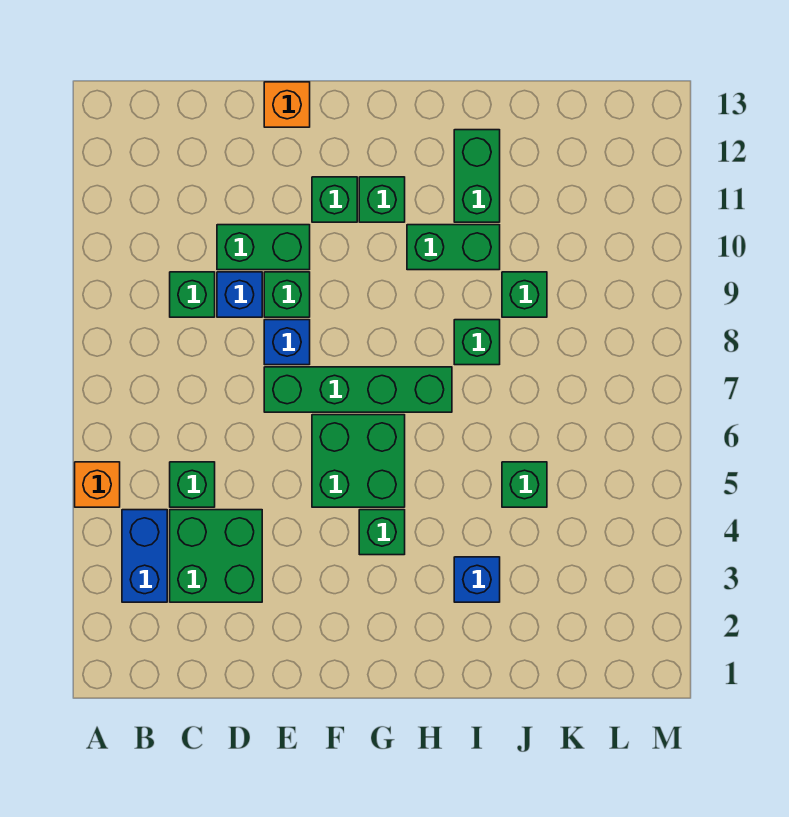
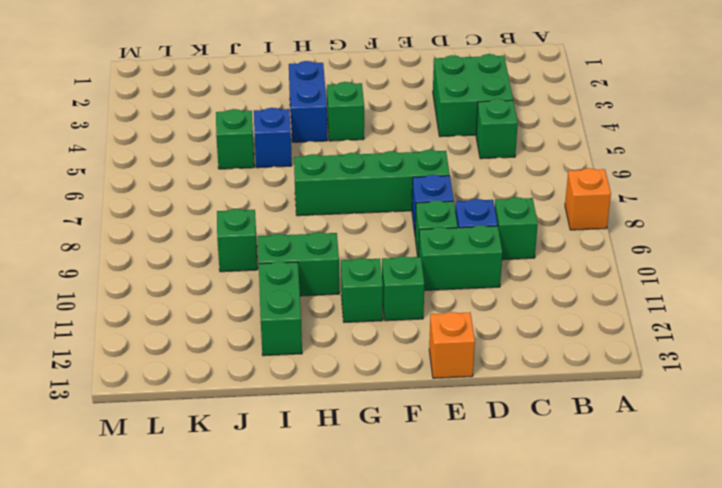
orange 1x1 brick [75,462,120,507] -> orange 1x1 brick moved to [565,168,611,230]
blue 1x2 brick [122,510,167,602] -> blue 1x2 brick moved to [289,61,327,142]
green 2x2 brick [312,415,405,507] -> none
blue 1x1 brick [454,557,500,602] -> blue 1x1 brick moved to [254,108,292,168]
green 1x1 brick [454,320,500,365] -> none

